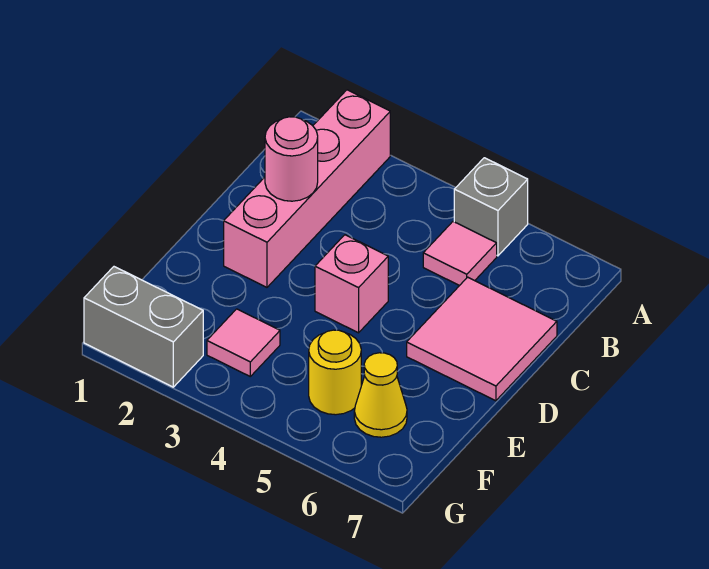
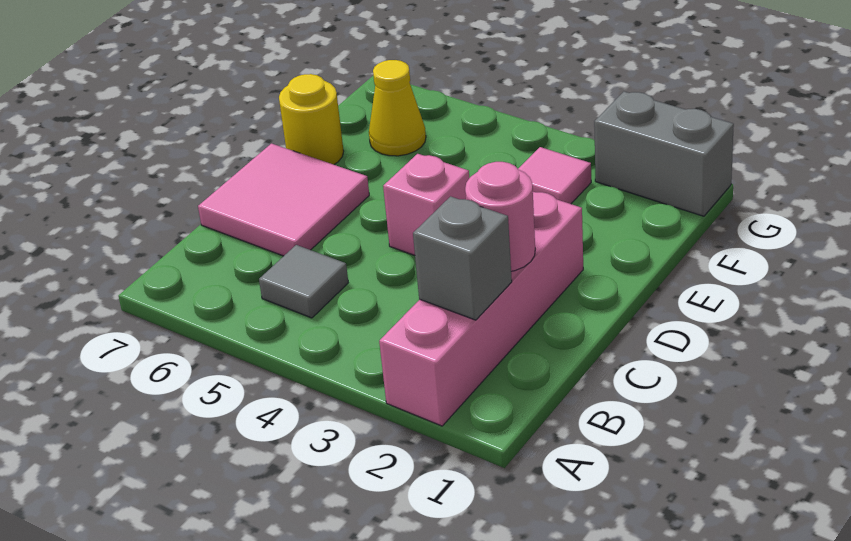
grey 1x1 brick [454,158,528,256] -> grey 1x1 brick moved to [413,196,512,320]
pink 1x1 tile [423,222,497,286] -> grey 1x1 tile [259,245,348,318]
yellow 1x1 round brick [309,330,361,415] -> yellow 1x1 round brick moved to [279,74,344,165]

